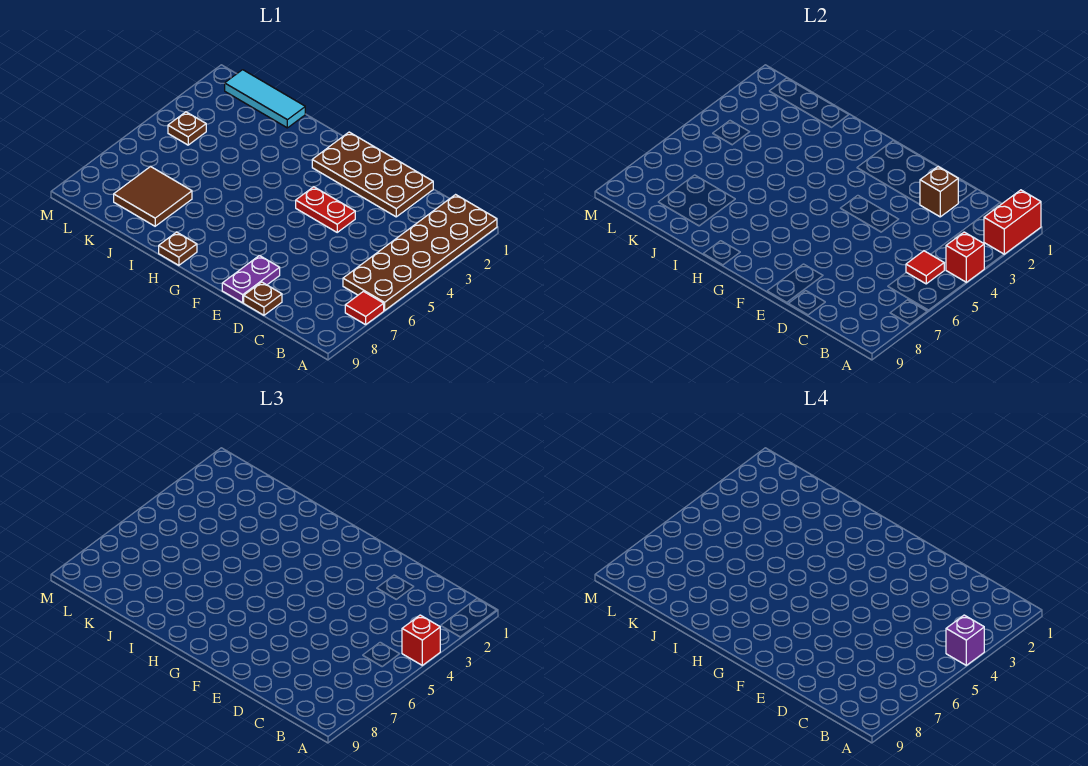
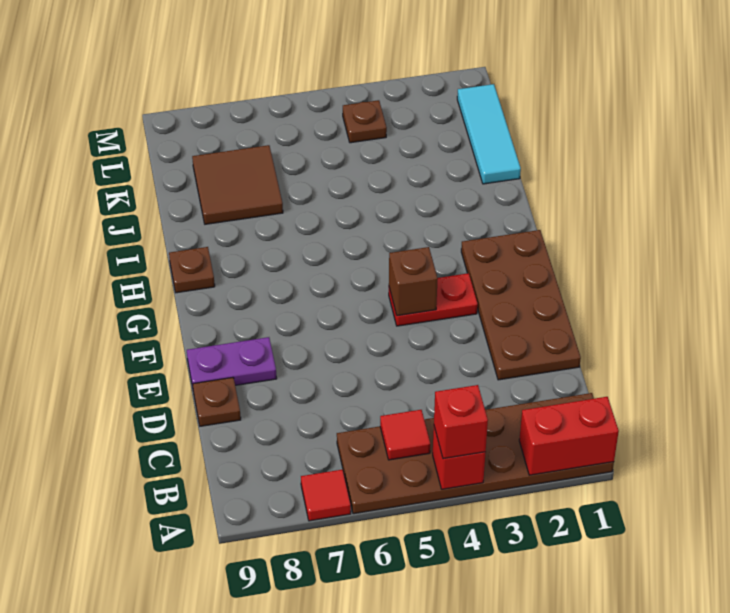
purple 1x1 brick [946,615,984,665] -> none
brown 1x1 brick [920,167,958,217] -> brown 1x1 brick moved to [389,247,438,316]
red 1x2 plate [296,187,355,232] -> red 1x2 plate turned to [389,273,478,326]

